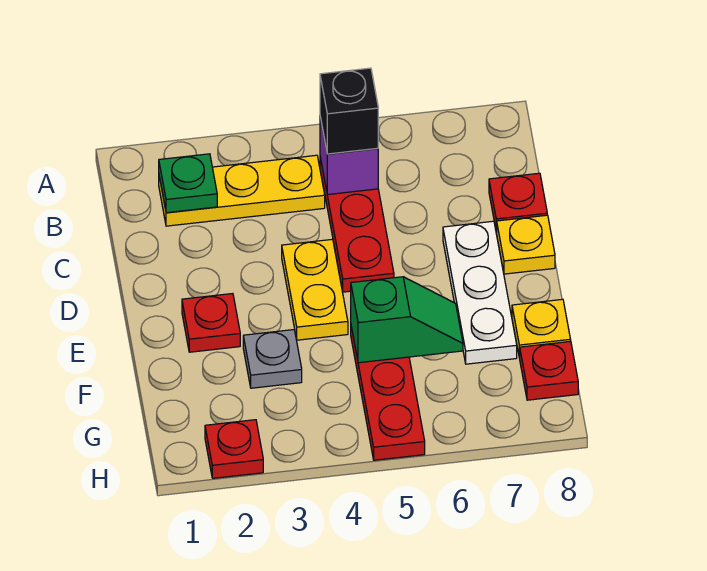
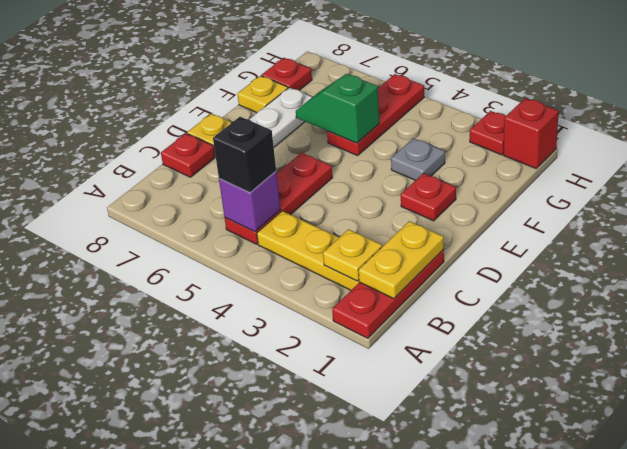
none -> red 1x3 plate [332,250,444,338]
green 1x1 plate [159,154,217,213] -> yellow 1x1 plate [323,229,382,281]
yellow 1x2 plate [282,239,348,340] -> yellow 1x2 plate moved to [359,221,444,299]
none -> red 1x1 brick [503,98,559,168]

